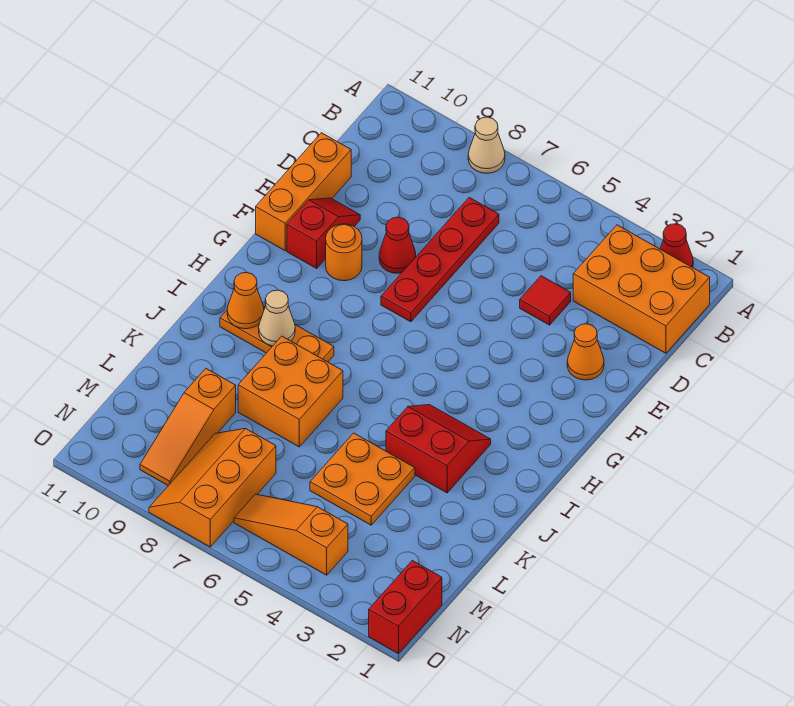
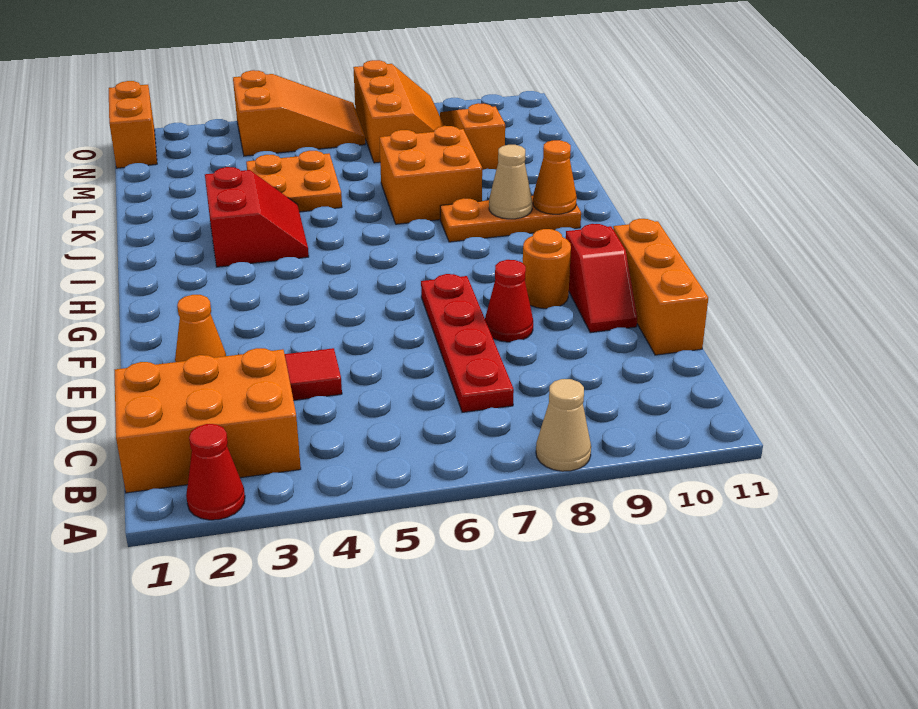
red 2x2 slope [386,405,491,493] -> red 2x2 slope turned to [205,167,309,267]
red 1x2 brick [369,561,442,654] -> orange 1x2 brick [109,81,157,168]
orange 1x3 slope [234,494,348,575] -> orange 2x3 slope [233,70,365,156]

